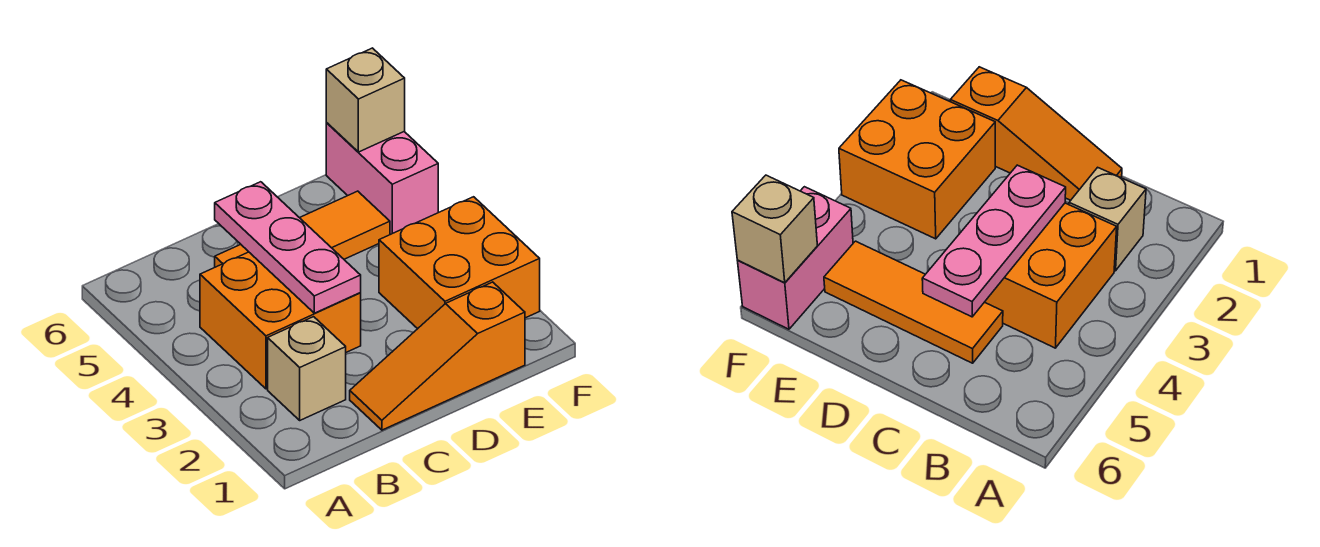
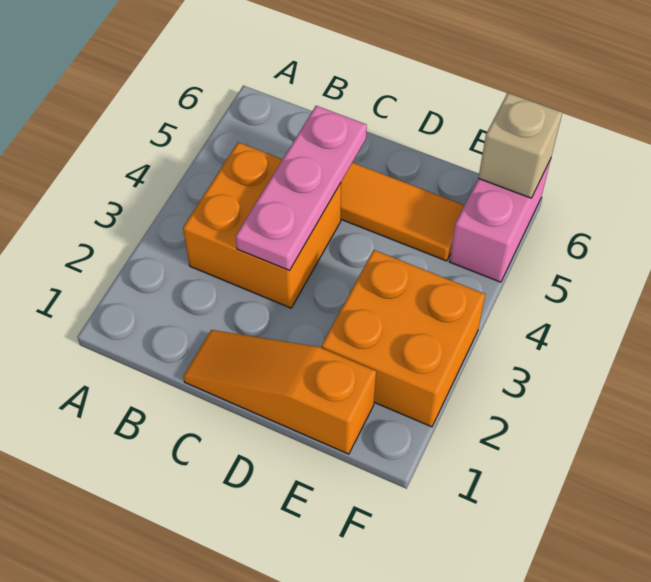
tan 1x1 brick [268,317,346,420] -> none

